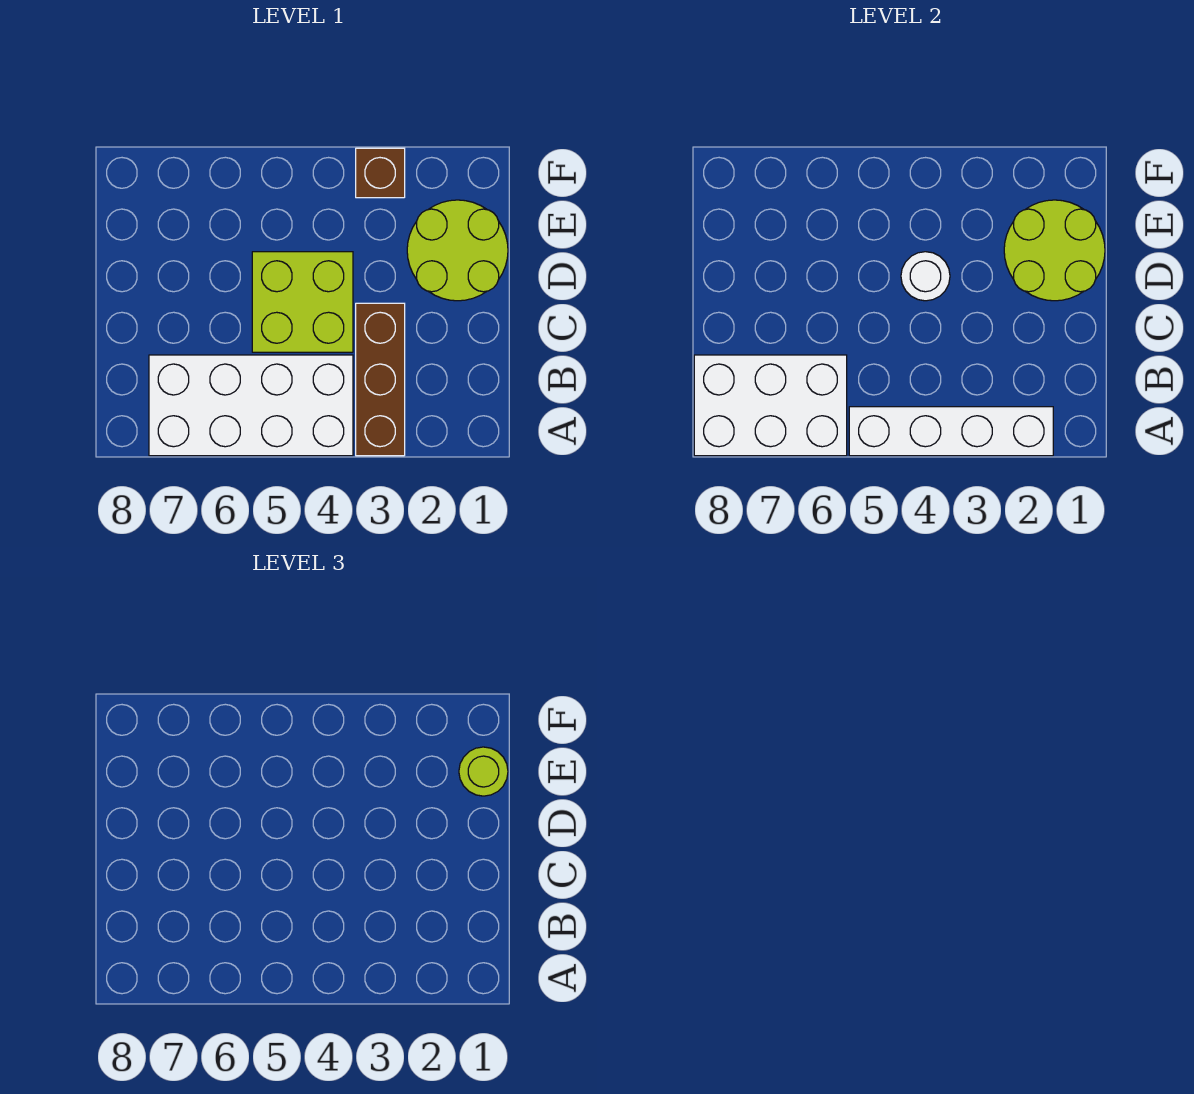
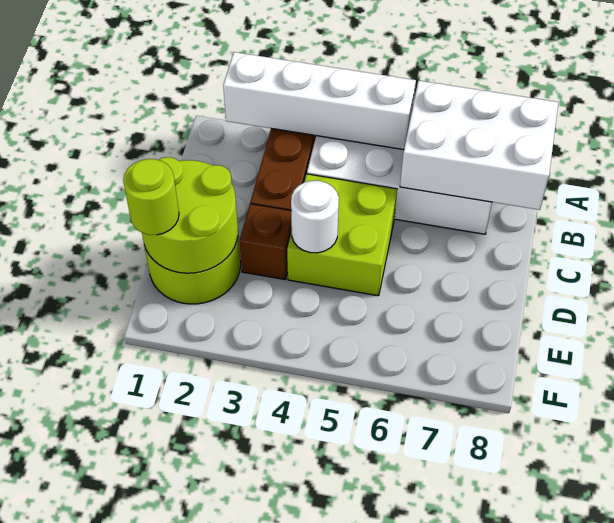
brown 1x1 brick [356,148,405,198] -> brown 1x1 brick moved to [239,204,292,280]

